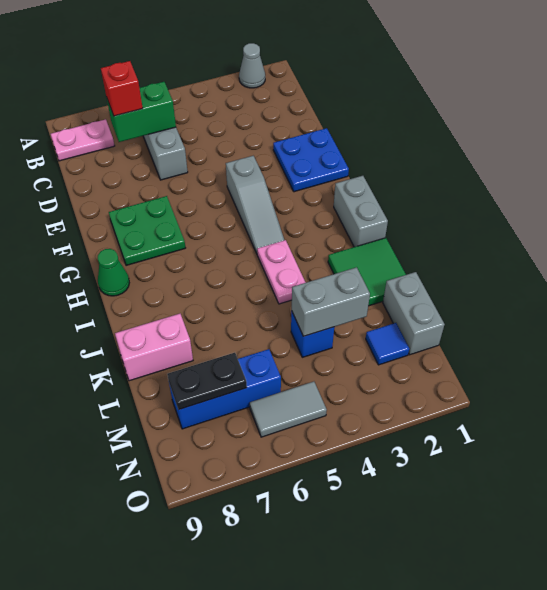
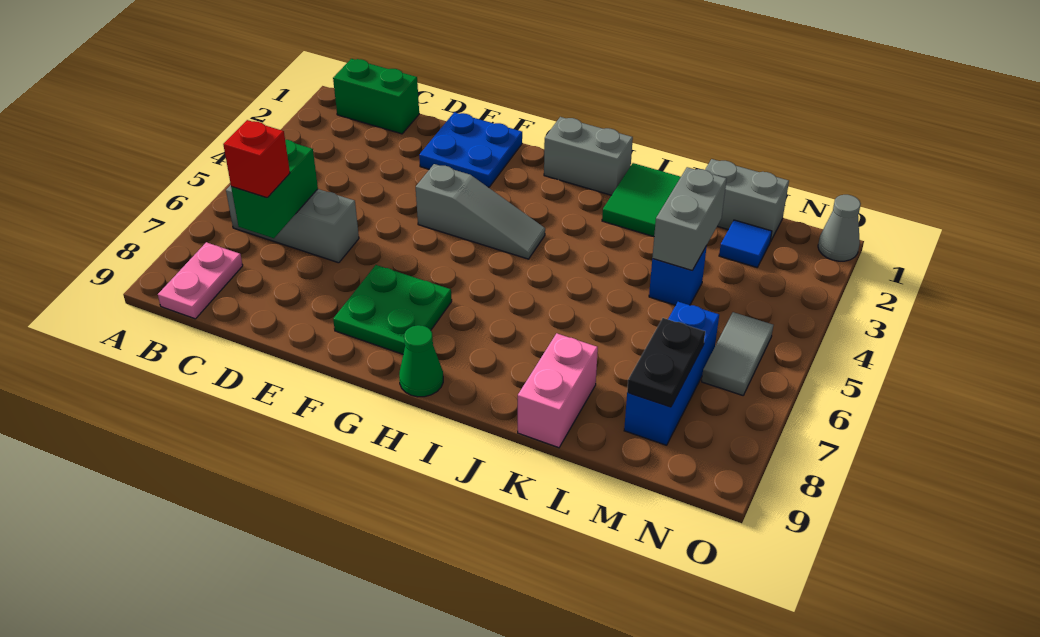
grey 1x1 cone [239,43,265,88] -> grey 1x1 cone moved to [818,195,861,261]
none -> green 1x2 brick [333,59,419,134]
pink 1x2 plate [257,240,306,304] -> none

